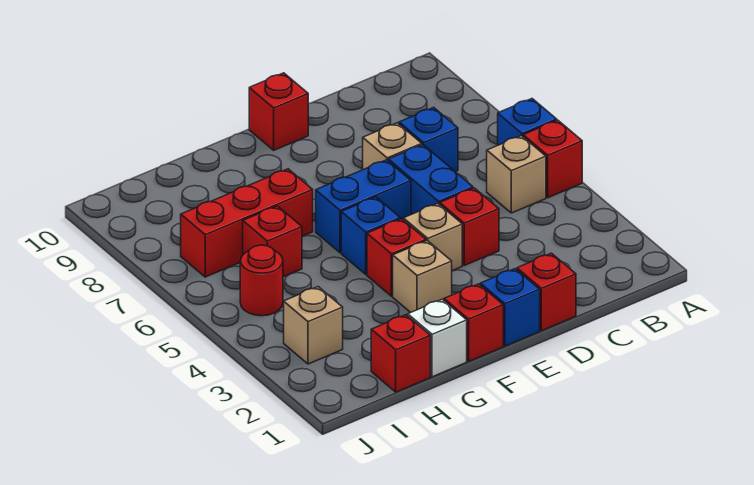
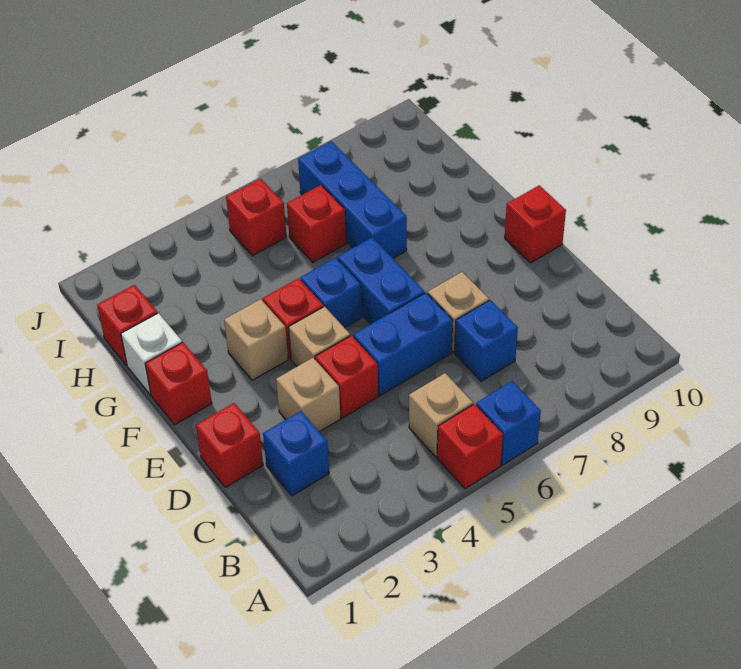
blue 1x1 brick [480,269,540,346] -> blue 1x1 brick moved to [263,411,329,496]
red 1x3 brick [181,169,313,277] -> blue 1x3 brick [298,141,407,258]
tan 1x1 brick [284,287,343,364] -> tan 1x1 brick moved to [276,358,341,432]
red 1x1 round brick [240,245,283,316] -> red 1x1 brick [226,178,286,256]

